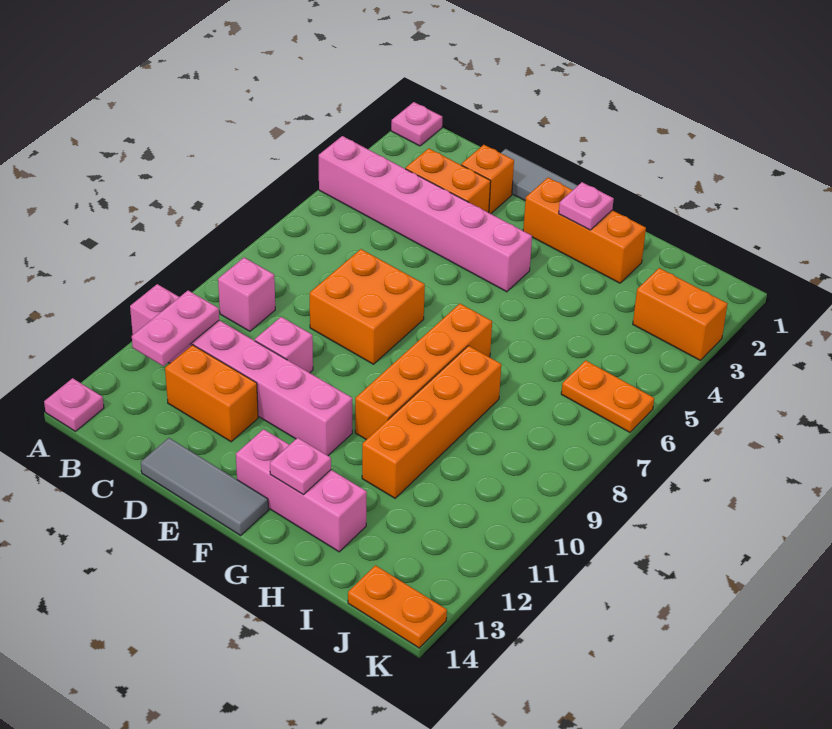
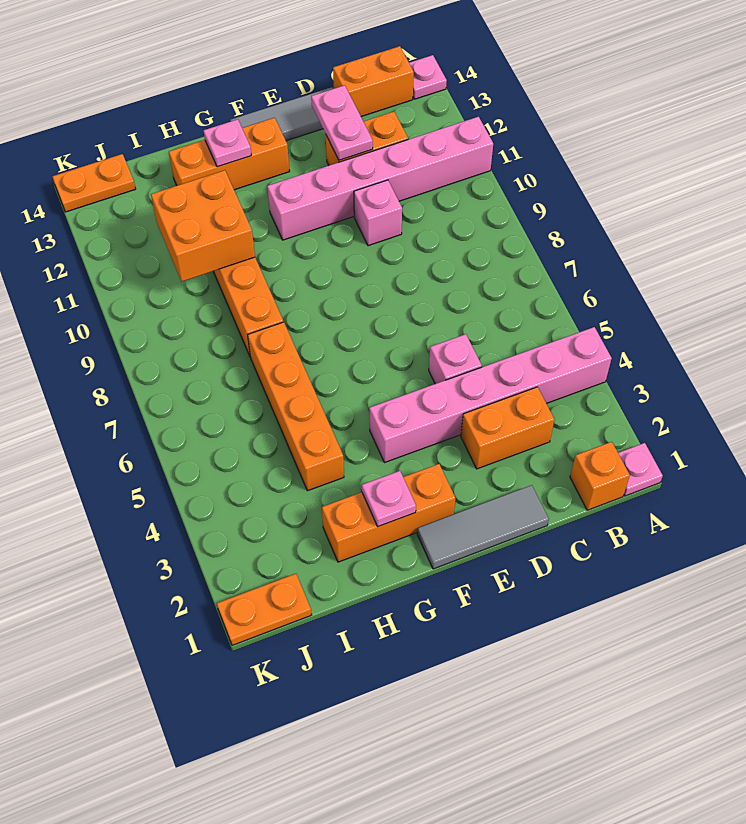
pink 1x1 brick [218,258,275,331] -> pink 1x1 brick moved to [429,334,482,384]
pink 1x2 plate [132,291,219,366] -> pink 1x2 plate moved to [311,85,373,160]
orange 1x1 brick [461,145,514,214] -> orange 1x1 brick moved to [570,442,630,510]
orange 2x2 brick [310,249,425,364] -> orange 2x2 brick moved to [151,170,255,281]
pink 1x3 brick [236,429,367,552] -> orange 1x3 brick [169,118,290,190]
orange 1x4 brick [355,304,492,440] -> orange 1x4 brick moved to [248,322,344,491]
orange 1x2 brick [633,268,727,360] -> orange 1x2 brick moved to [333,46,414,117]
orange 1x2 plate [561,360,654,432] -> orange 1x2 plate moved to [217,574,312,645]

